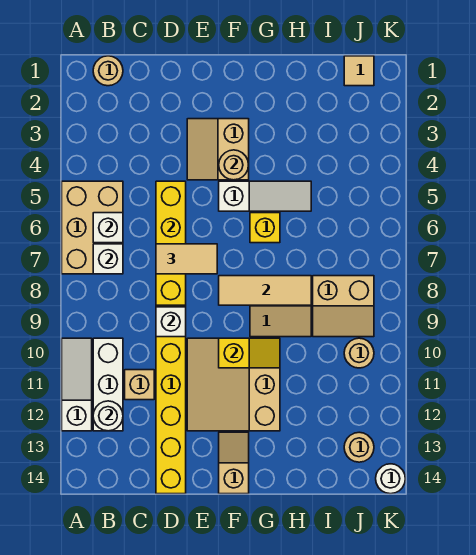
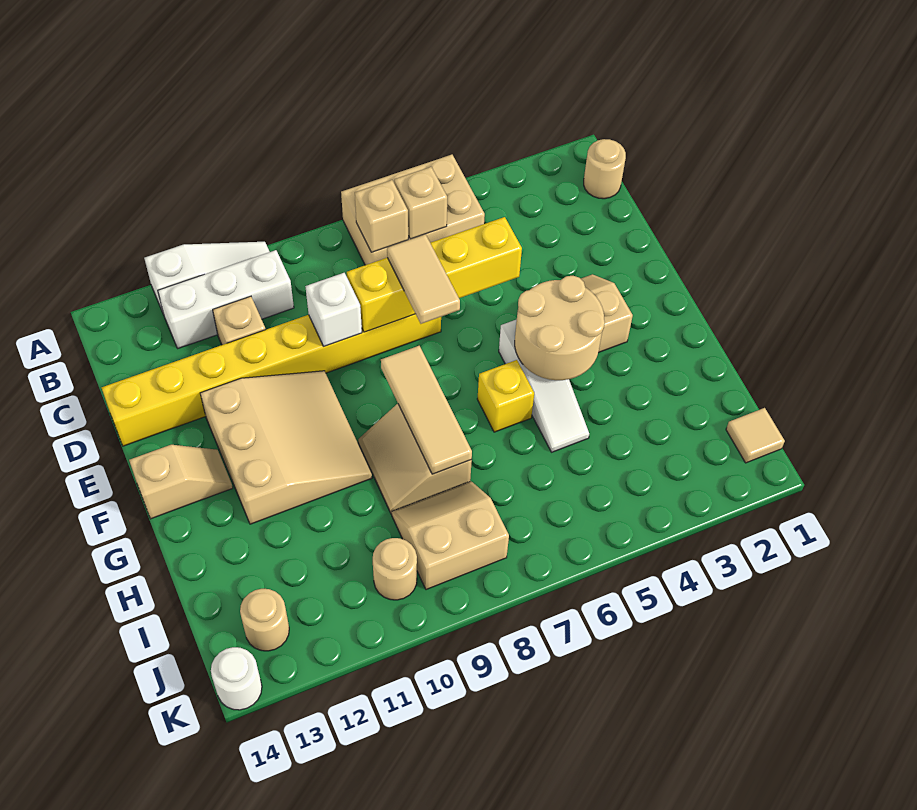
white 1x1 brick [93,213,123,243] -> tan 1x1 brick [394,167,447,239]
white 1x1 brick [93,244,123,274] -> tan 1x1 brick [355,180,408,252]
white 1x1 round brick [93,401,123,431] -> none
tan 3x3 slope [187,338,280,431] -> tan 3x3 slope turned to [200,371,372,524]
tan 1x1 round brick [219,150,249,180] -> tan 2x2 round brick [515,276,605,380]
yellow 1x2 slope [219,338,280,368] -> none
tan 2x2 slope [313,276,374,337] -> tan 2x2 slope turned to [392,481,509,590]

